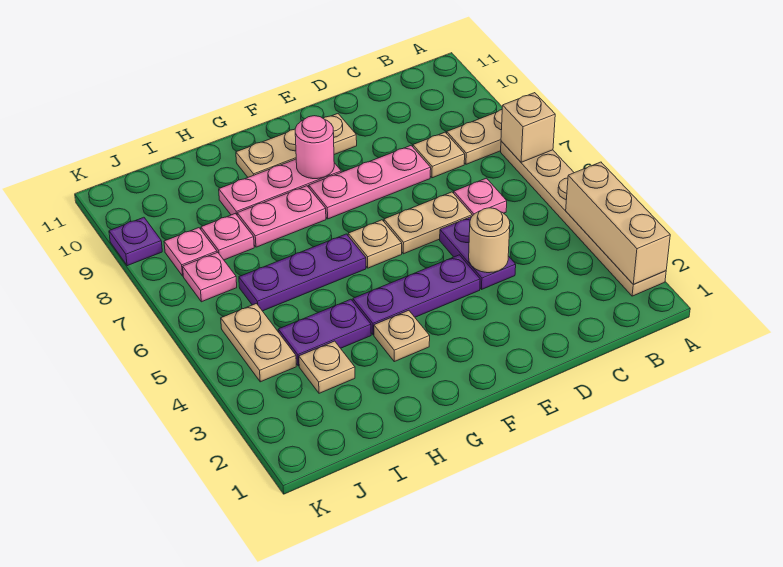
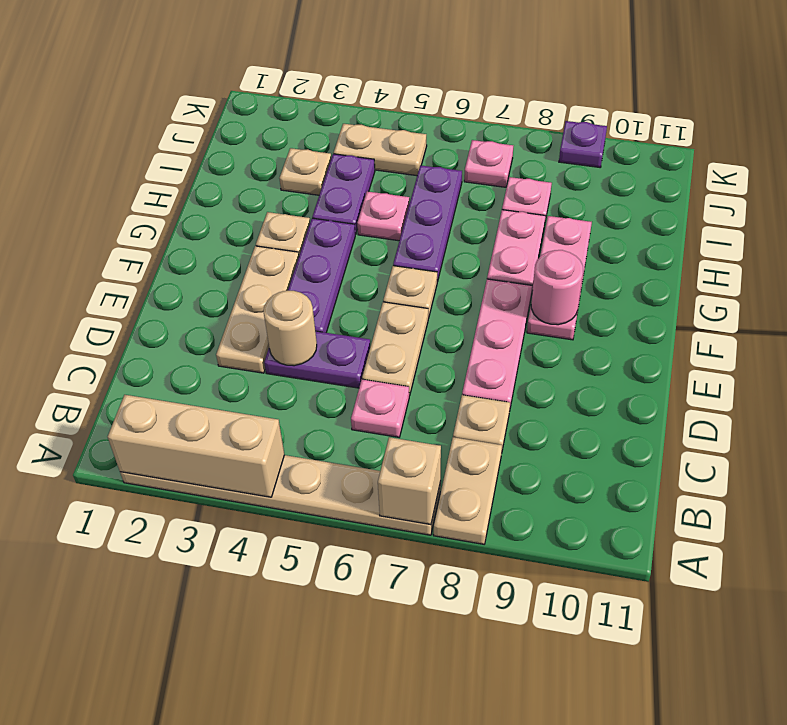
tan 1x3 plate [236,114,357,177] -> tan 1x3 plate moved to [216,246,299,373]
pink 1x1 plate [164,228,217,276] -> pink 1x1 plate moved to [357,191,409,241]

